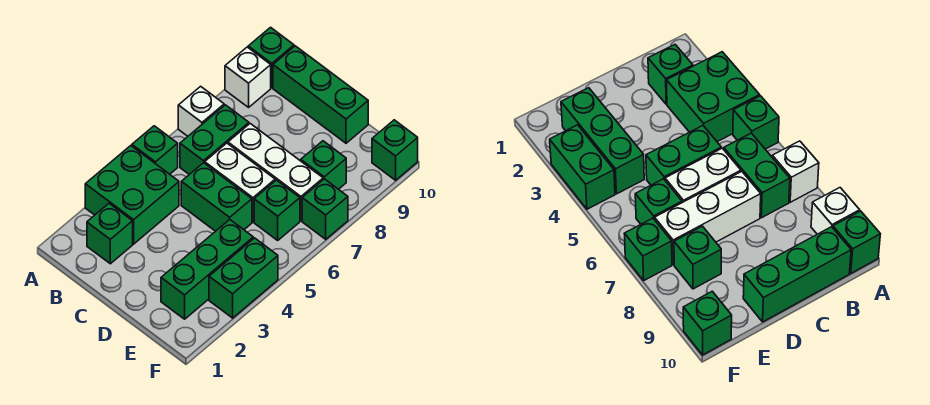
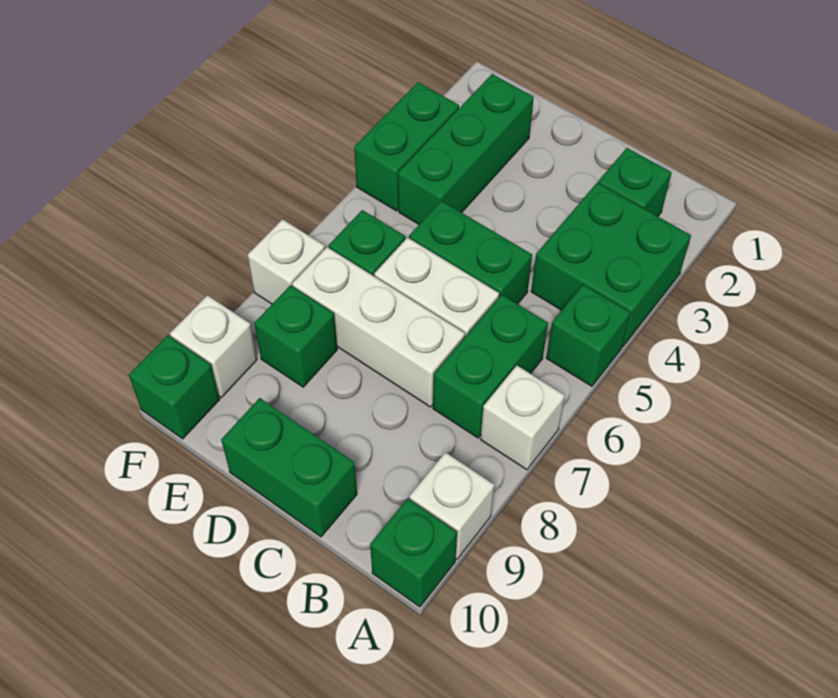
green 1x3 brick [273,46,368,143] -> green 1x2 brick [221,398,357,537]
green 1x1 brick [302,179,348,239] -> white 1x1 brick [248,219,325,304]
none -> white 1x1 brick [170,295,257,397]

